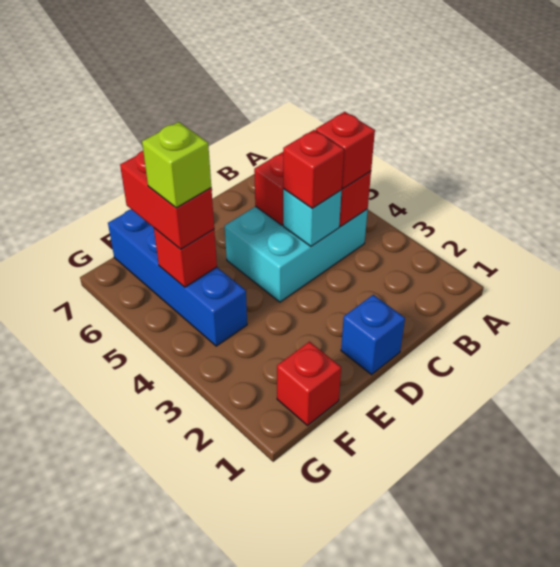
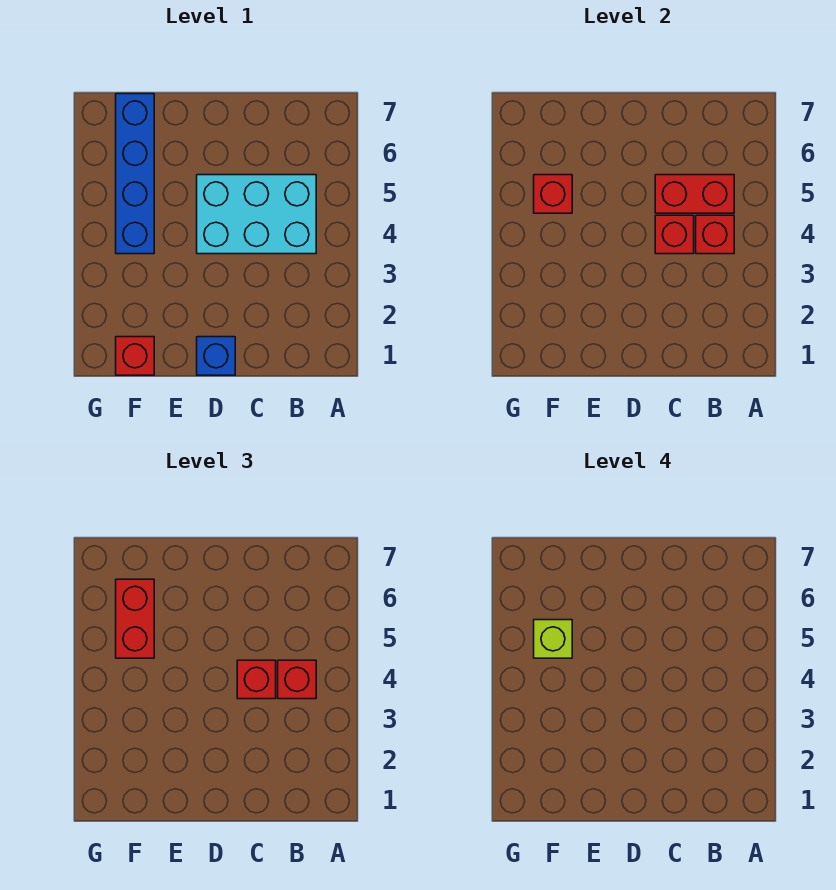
cyan 1x1 brick [283,189,342,246] -> red 1x1 brick [655,215,694,254]

